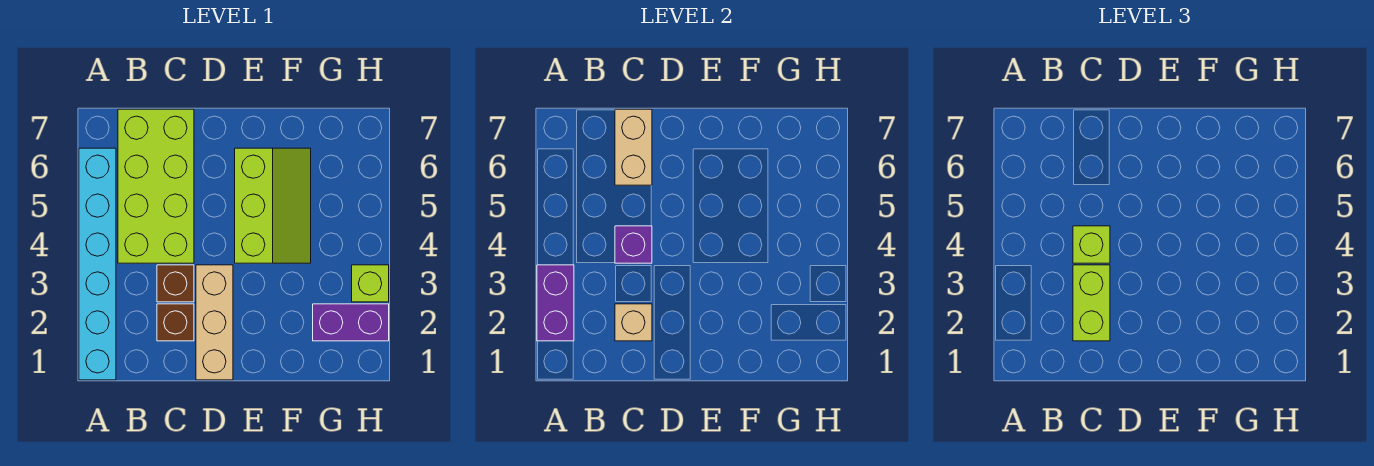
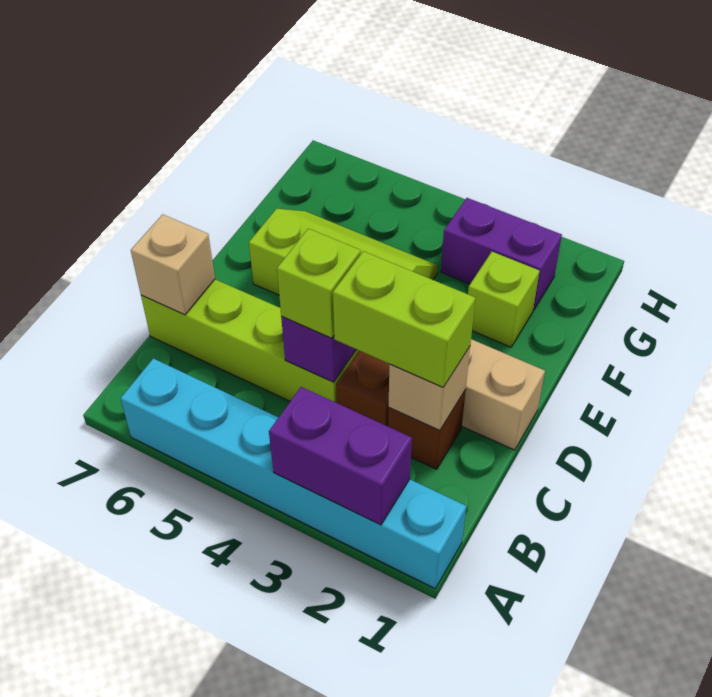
lime 2x4 brick [118,109,194,263] -> lime 1x4 brick [141,279,359,403]
tan 1x2 brick [615,109,652,185] -> tan 1x1 brick [131,214,215,315]
purple 1x2 brick [313,304,389,341] -> purple 1x2 brick turned to [441,198,562,310]
lime 1x1 brick [352,265,389,302] -> lime 1x1 brick moved to [468,252,540,347]

